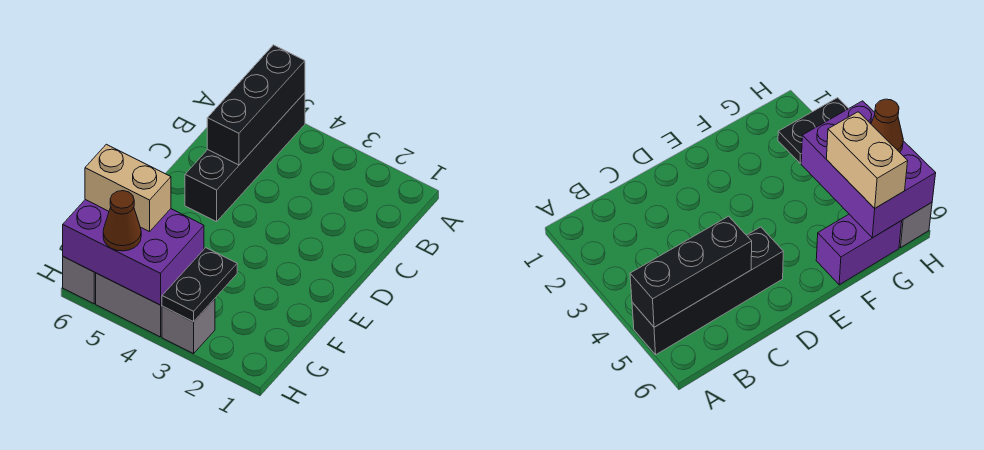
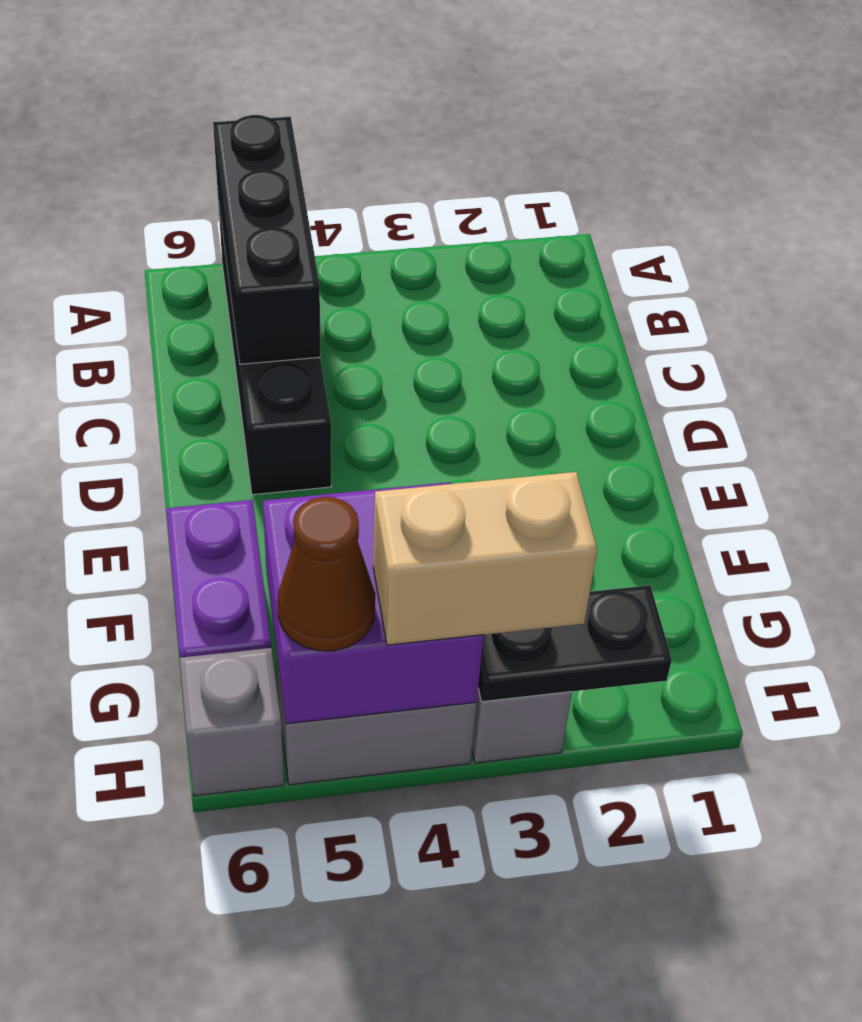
black 1x2 plate [162,248,237,322] -> black 1x2 plate turned to [478,585,672,702]
purple 2x3 brick [63,200,204,305] -> purple 2x2 brick [263,482,484,724]
tan 1x2 brick [85,144,171,232] -> tan 1x2 brick moved to [373,472,597,645]

